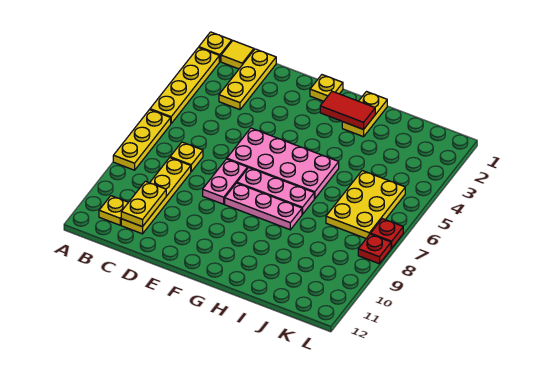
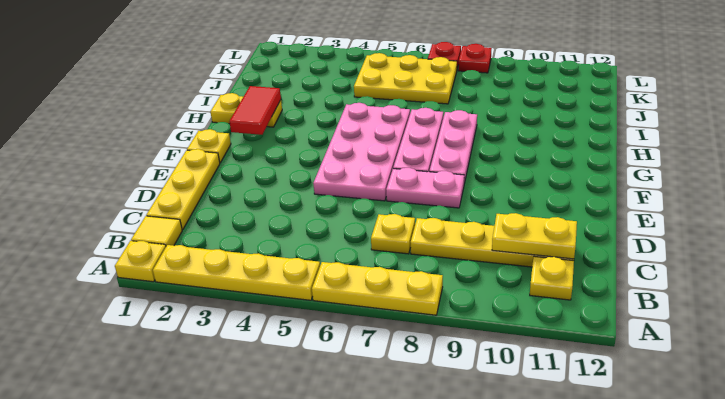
yellow 1x3 plate [219,49,276,110] -> yellow 1x3 plate turned to [146,149,220,230]

